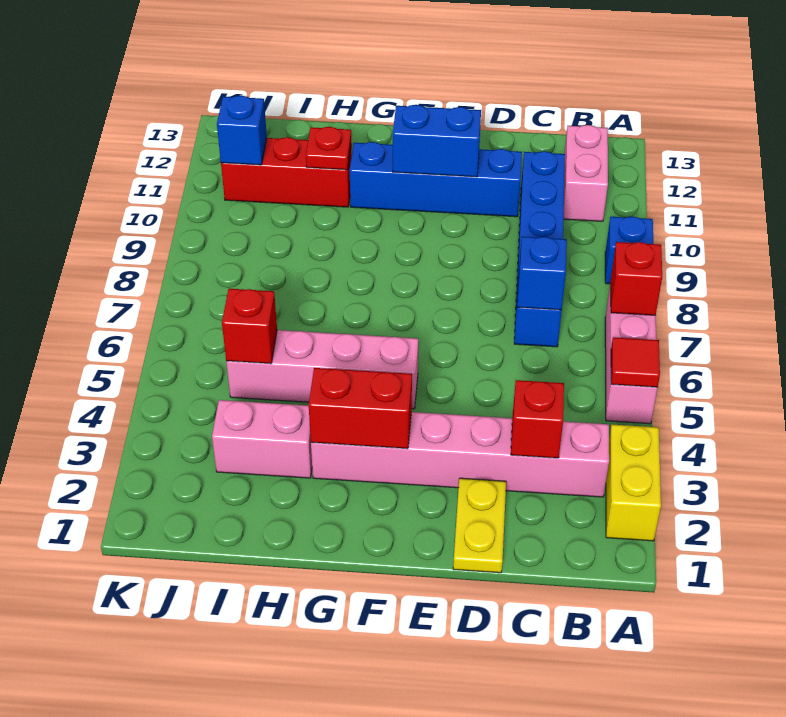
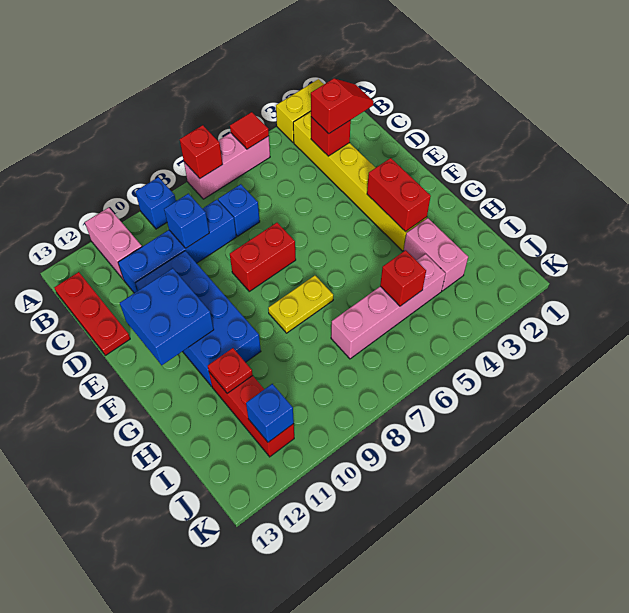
pink 1x6 brick [311,412,609,497] -> yellow 1x6 brick [293,111,427,251]
pink 1x2 brick [564,125,608,221] -> pink 1x2 brick turned to [85,208,142,280]
none -> red 1x3 plate [54,272,130,355]
none -> red 1x2 slope [311,79,374,134]
blue 1x1 brick [517,237,567,310] -> blue 1x1 brick moved to [164,194,209,248]
yellow 1x2 plate [453,478,506,573] -> yellow 1x2 plate moved to [268,276,333,333]
blue 1x4 brick [350,142,522,217] -> blue 2x4 brick [135,251,261,386]
none -> red 1x2 brick [230,223,296,291]
blue 1x2 brick [393,105,481,177] -> blue 2x2 brick [120,268,214,365]
pink 1x4 brick [226,330,418,409] -> pink 1x4 brick turned to [331,254,446,359]

